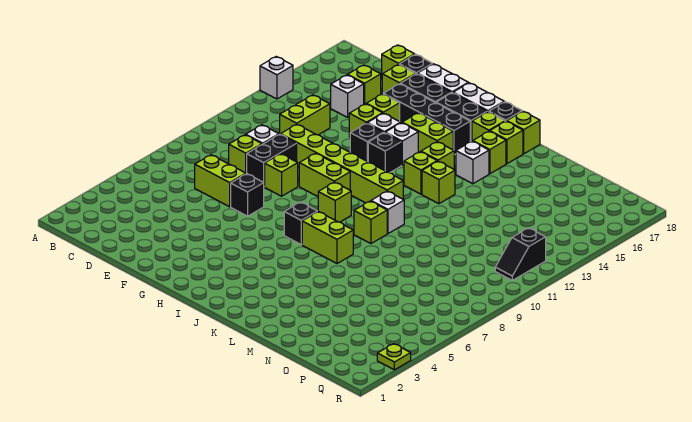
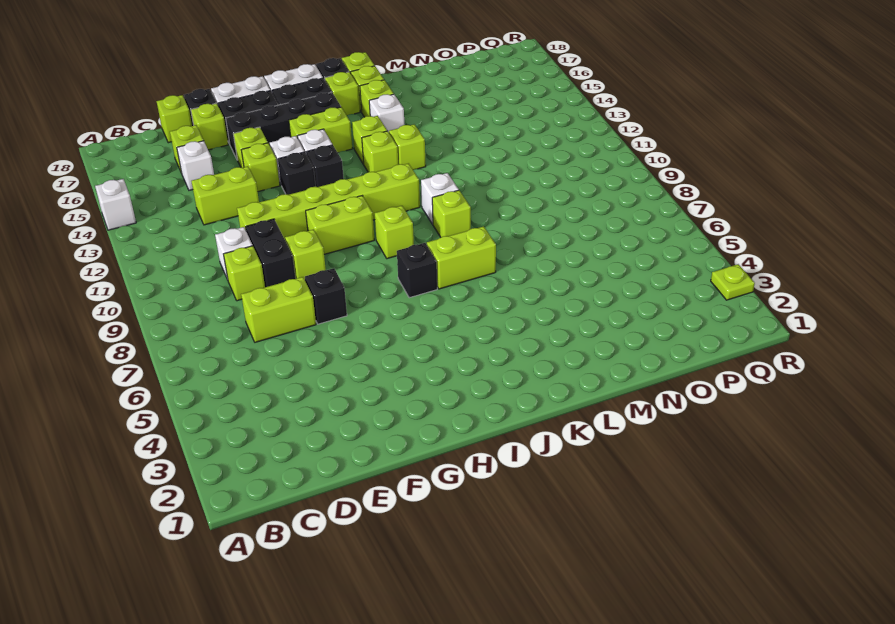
lime 1x2 brick [280,95,330,135] -> lime 1x2 brick turned to [192,166,259,225]
black 1x2 slope [495,228,546,280] -> none

